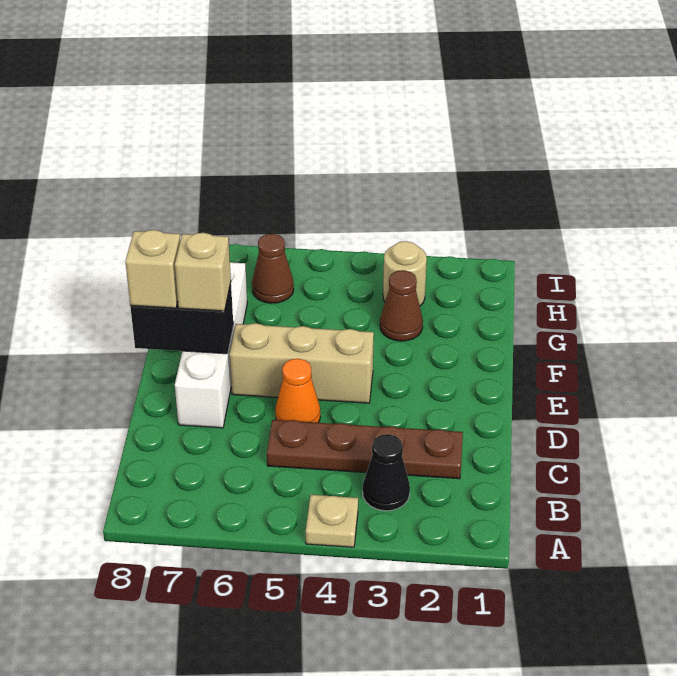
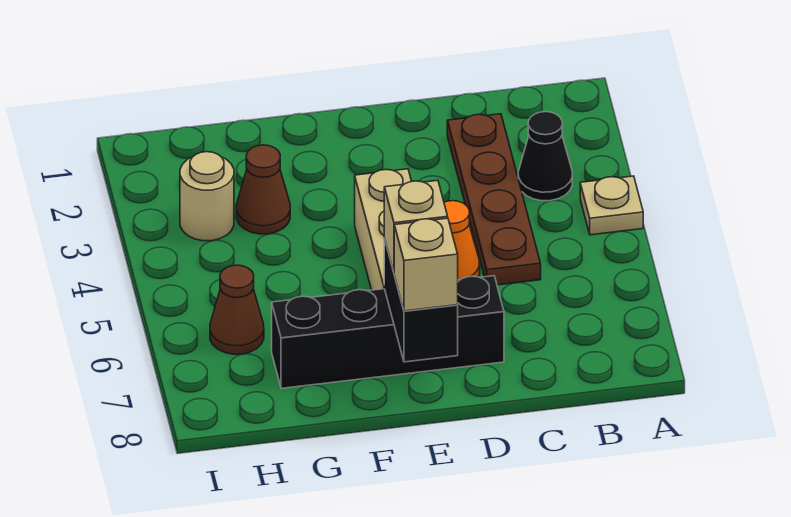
white 1x4 brick [175,262,247,428] -> black 1x4 brick [272,276,504,388]

